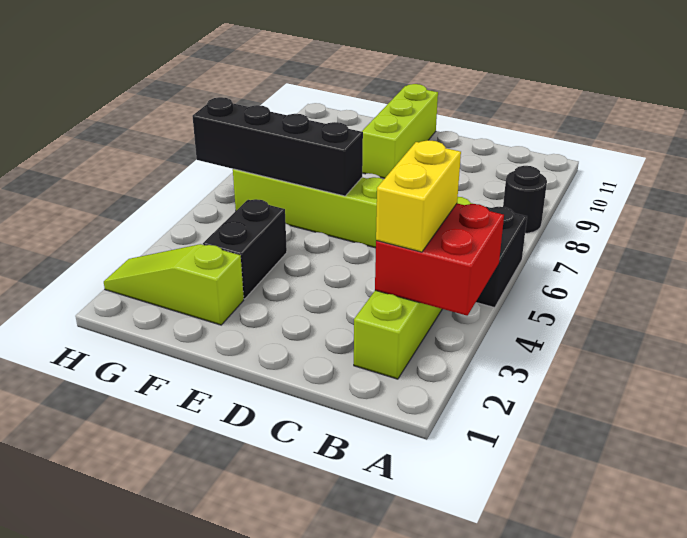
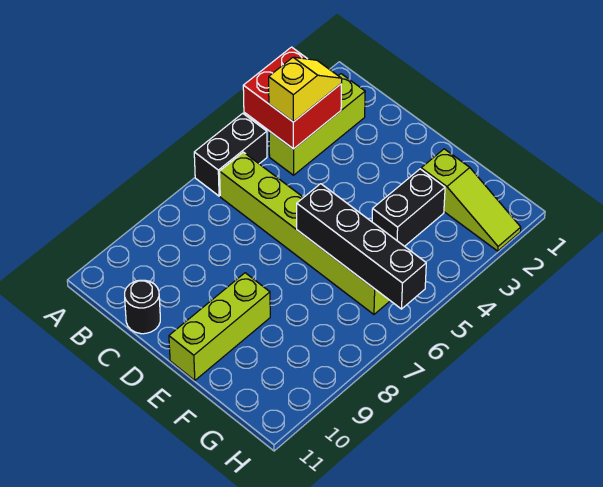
black 1x1 round brick [503,166,547,233] -> black 1x1 round brick moved to [125,280,160,334]
yellow 1x2 brick [376,140,461,252] -> yellow 1x2 slope [269,57,342,122]

